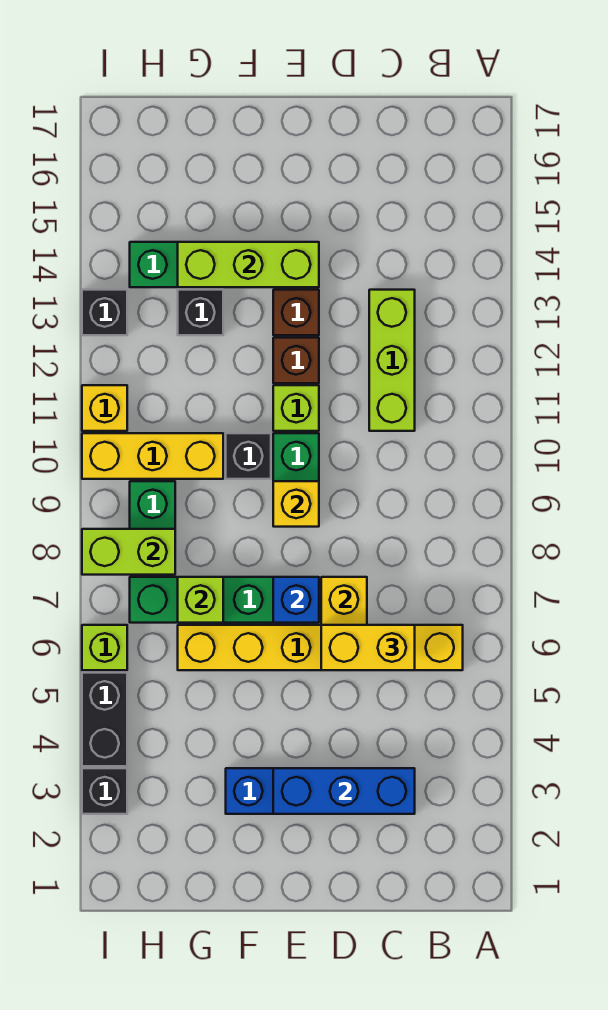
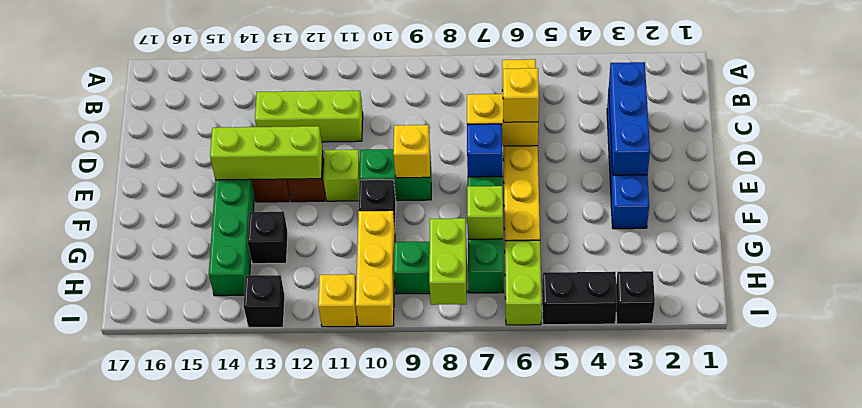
yellow 1x2 brick [321,625,415,670] -> yellow 1x1 brick [503,68,539,122]
lime 1x3 brick [178,242,319,287] -> lime 1x3 brick turned to [210,126,323,180]
lime 1x1 brick [82,625,127,670] -> lime 1x2 brick [505,240,542,325]

